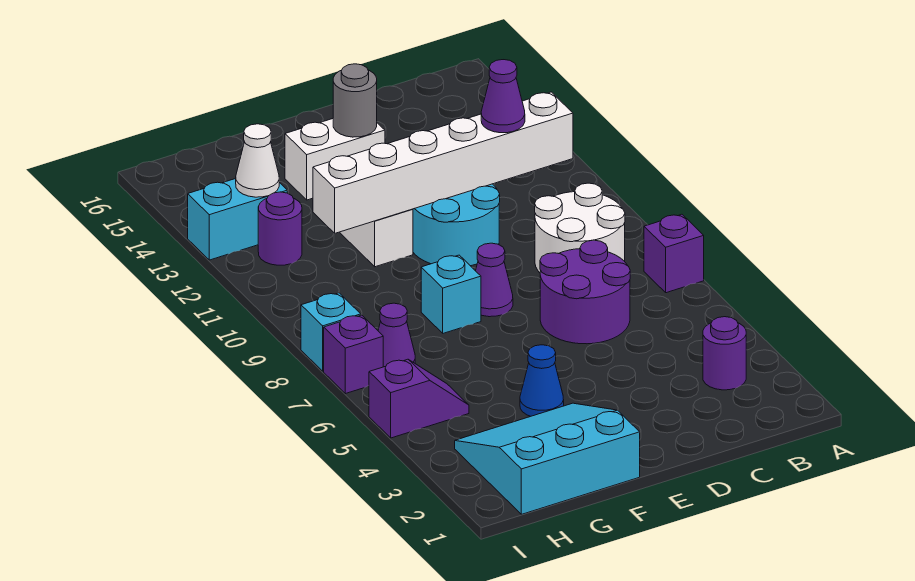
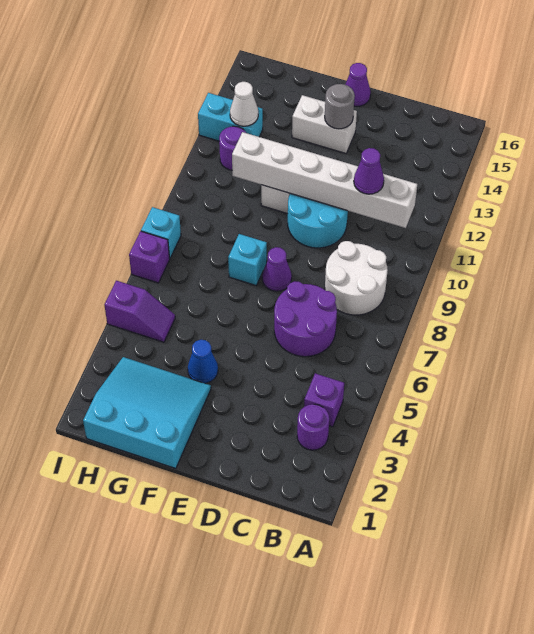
purple 1x1 brick [644,214,704,293] -> purple 1x1 brick moved to [304,373,344,427]
purple 1x1 cone [378,303,415,367] -> purple 1x1 cone moved to [345,63,371,106]

